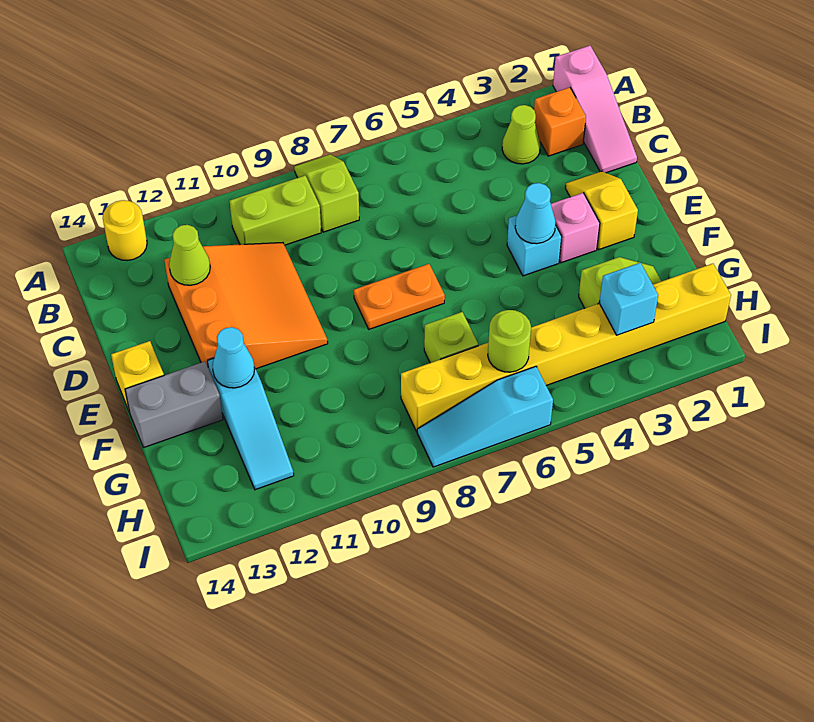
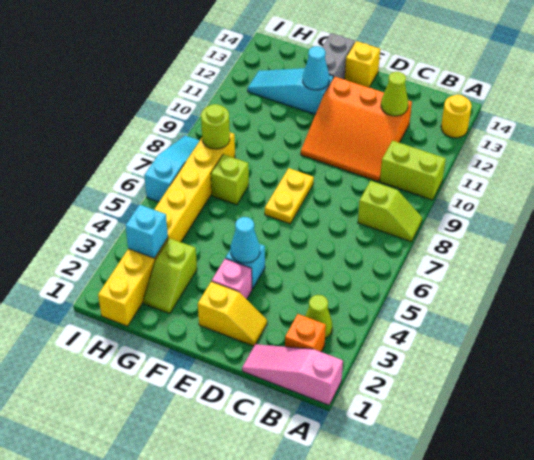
lime 1x2 brick [230,176,321,245] -> lime 1x2 brick turned to [380,141,446,200]
orange 1x2 plate [354,264,445,329] -> yellow 1x2 plate [265,168,314,224]
lime 1x1 round brick [488,310,531,372] -> lime 1x1 round brick moved to [201,104,230,149]

